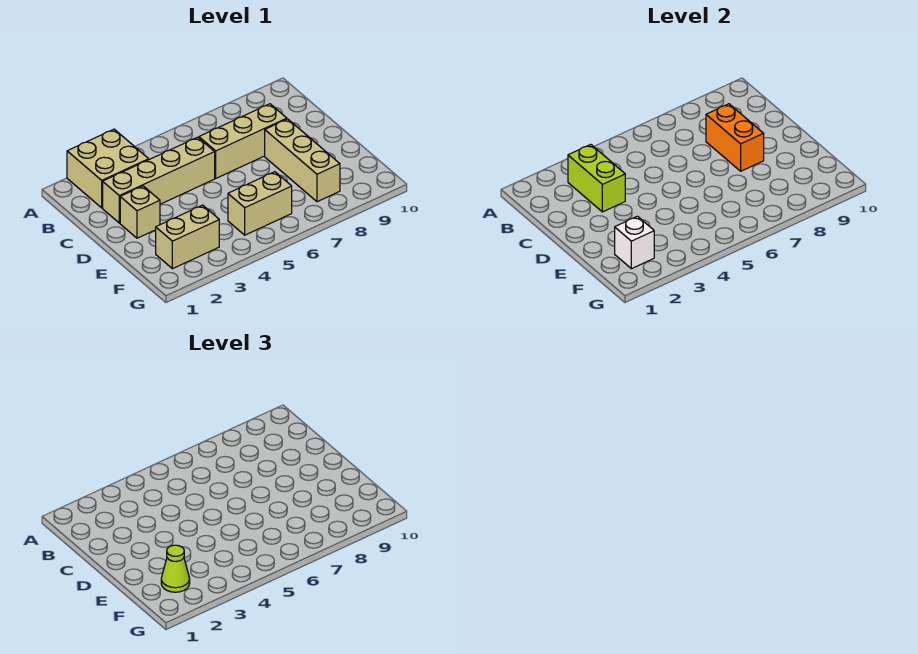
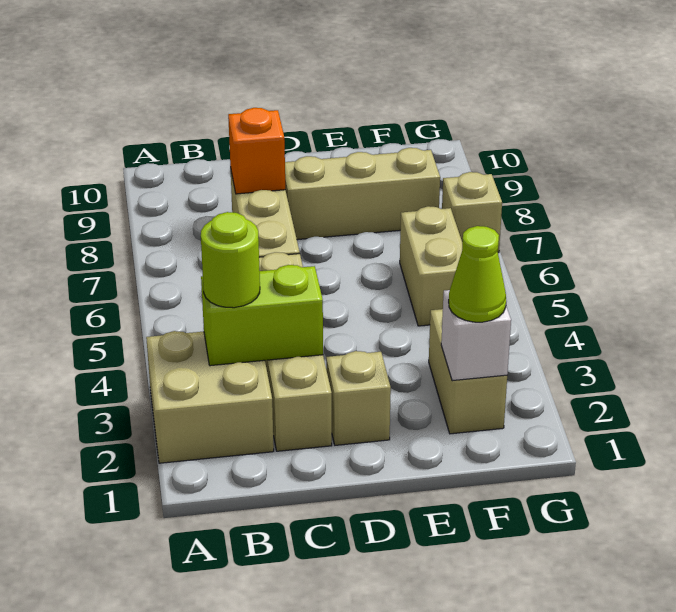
none -> lime 1x1 round brick [201,212,260,308]
orange 1x2 brick [706,104,764,171] -> orange 1x1 brick [228,108,285,194]
none -> tan 1x1 brick [442,172,502,253]

